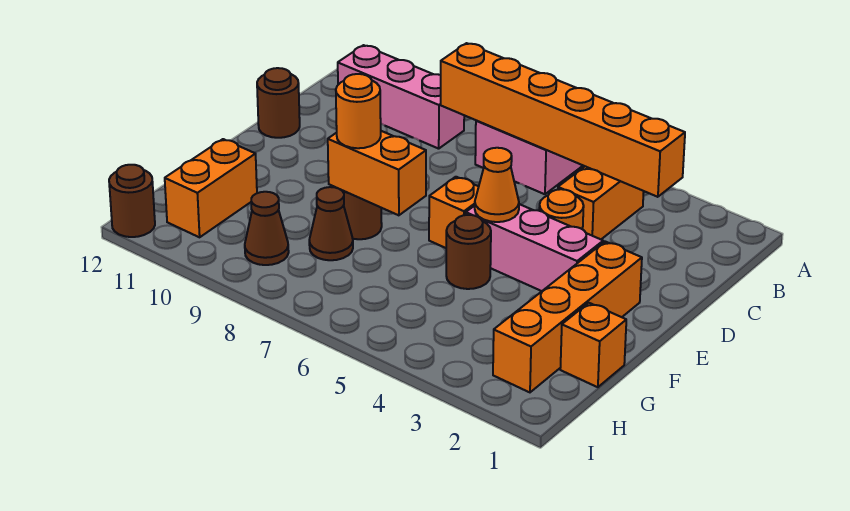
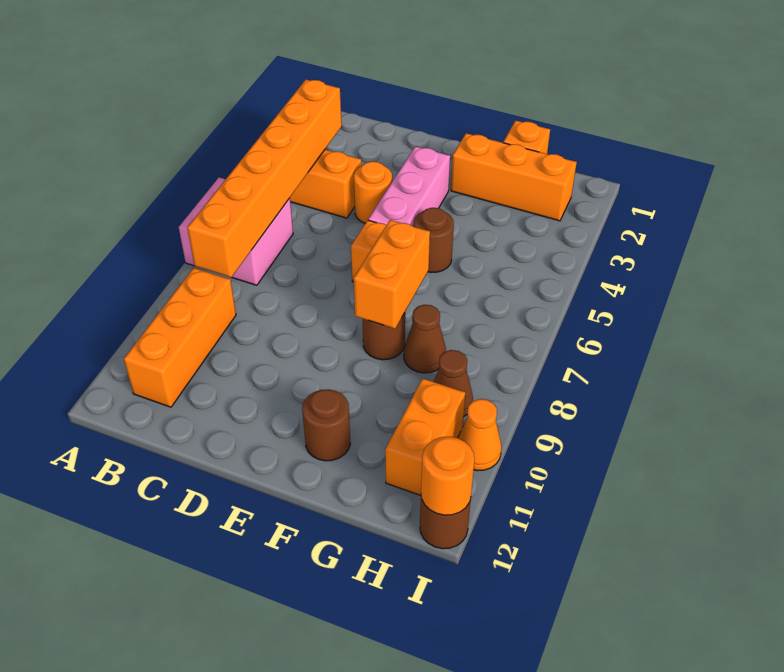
pink 1x3 brick [338,45,464,149] -> orange 1x3 brick [124,268,236,407]
brown 1x1 round brick [257,68,300,138] -> brown 1x1 round brick moved to [302,389,351,461]
orange 1x4 brick [493,242,642,392] -> orange 1x3 brick [451,133,577,221]
orange 1x1 cone [475,148,519,222] -> orange 1x1 cone moved to [458,399,502,471]
orange 1x1 round brick [336,74,381,148] -> orange 1x1 round brick moved to [421,437,475,515]
orange 1x2 brick [165,139,257,237] -> orange 1x2 brick turned to [385,379,465,495]

